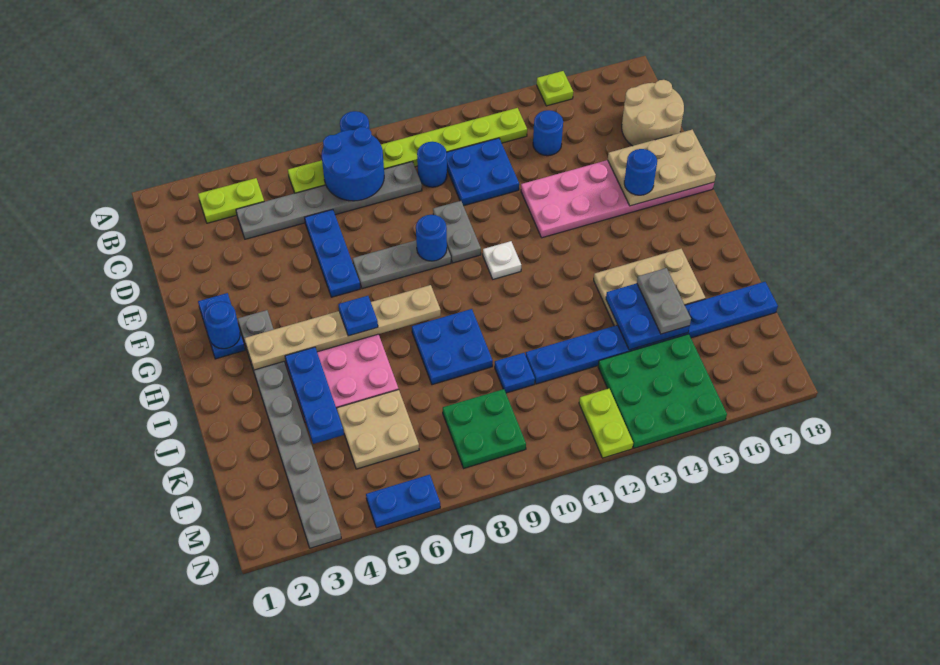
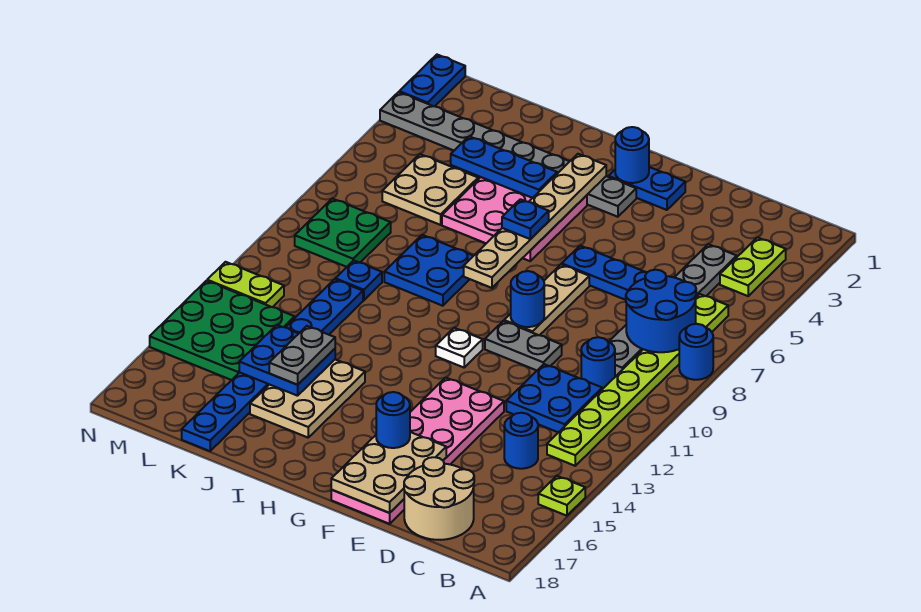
grey 1x3 plate [353,240,451,289] -> tan 1x3 plate [504,264,589,335]
grey 1x2 plate [637,268,691,334] -> grey 1x2 plate turned to [269,326,335,385]
blue 1x2 plate [366,475,440,528] -> blue 1x2 plate moved to [399,55,465,106]

